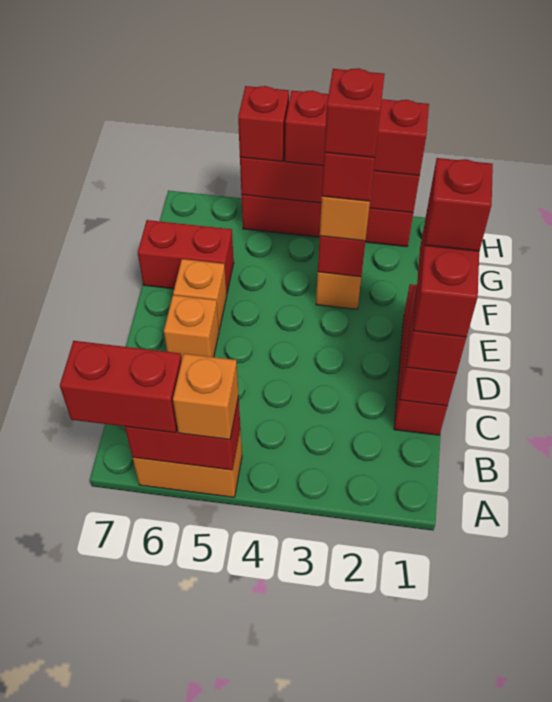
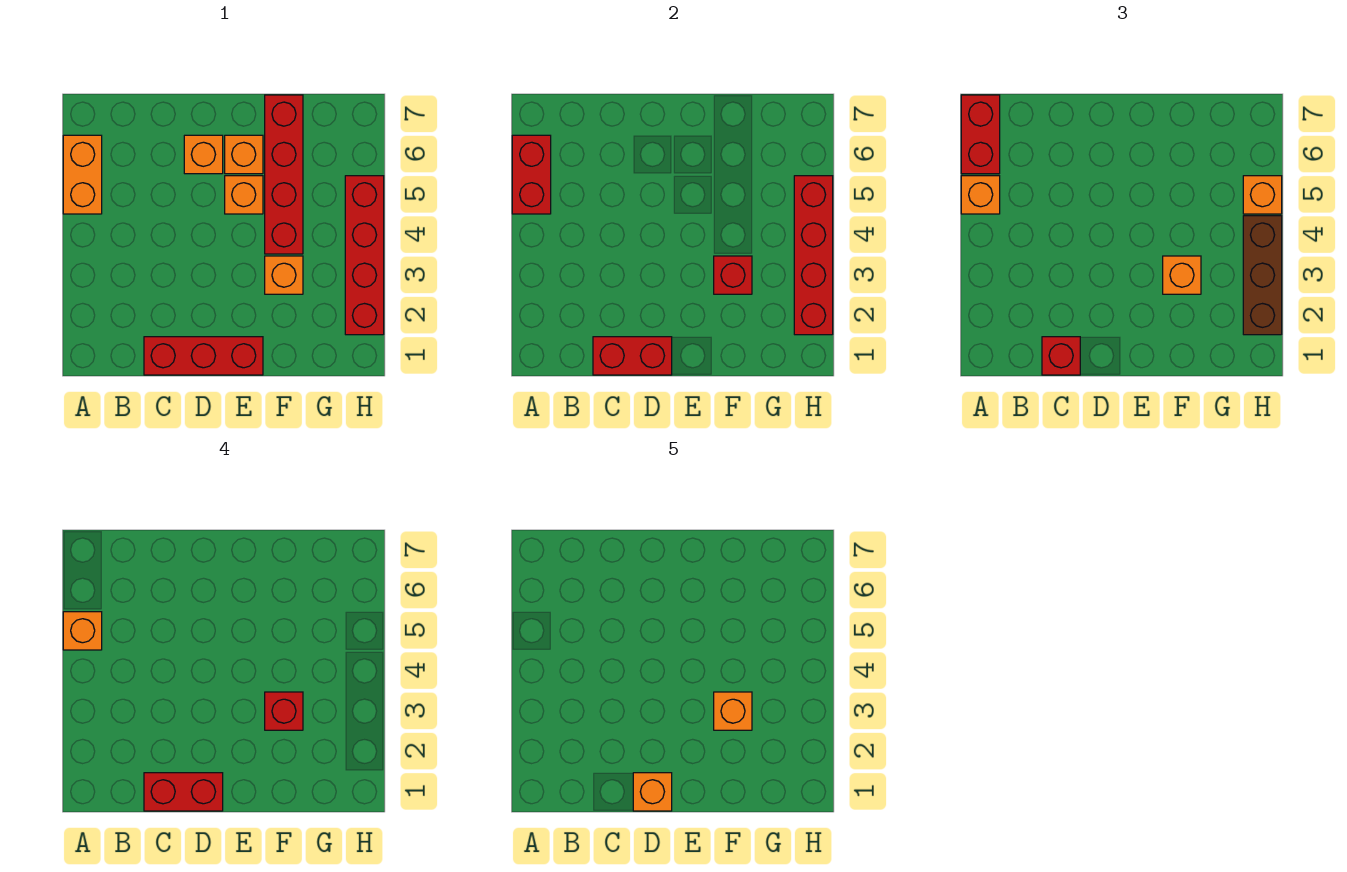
none -> orange 1x1 brick [63,612,102,650]
red 1x1 brick [425,158,493,251] -> orange 1x1 brick [633,773,672,811]
none -> orange 1x1 brick [225,176,263,214]
red 1x1 brick [324,68,385,158] -> orange 1x1 brick [714,692,752,730]
red 1x2 brick [138,220,234,295] -> red 1x4 brick [265,95,303,254]
red 1x3 brick [285,91,429,176] -> brown 1x3 brick [1243,216,1282,335]
red 1x1 brick [238,86,289,161] -> orange 1x1 brick [1243,176,1282,214]

